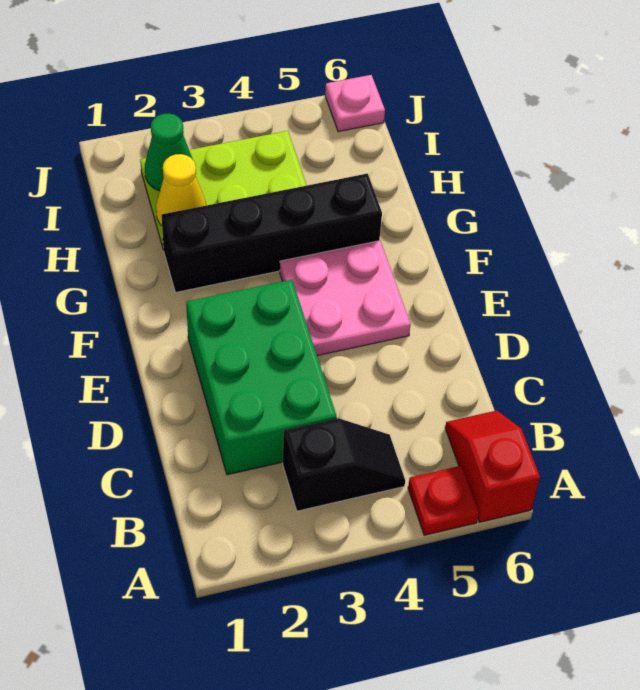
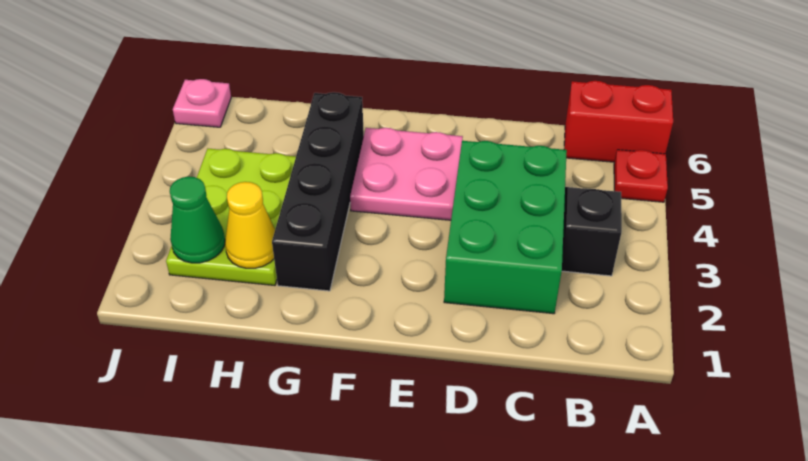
red 1x2 slope [445,411,540,522] -> red 1x2 brick [564,81,673,162]
green 2x3 brick [186,280,337,475] -> green 2x3 brick turned to [444,141,567,314]

